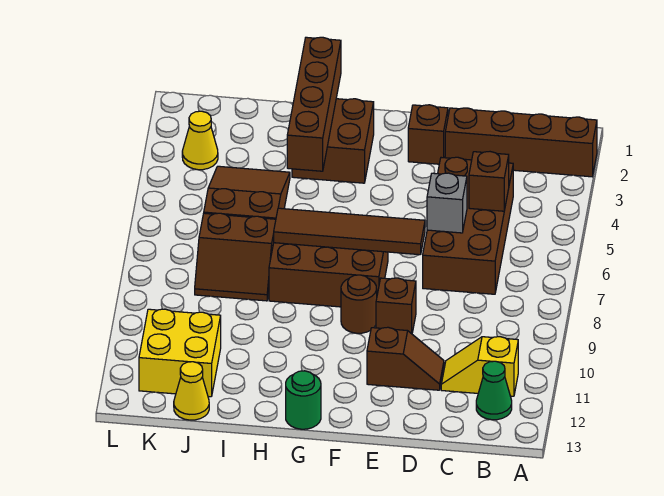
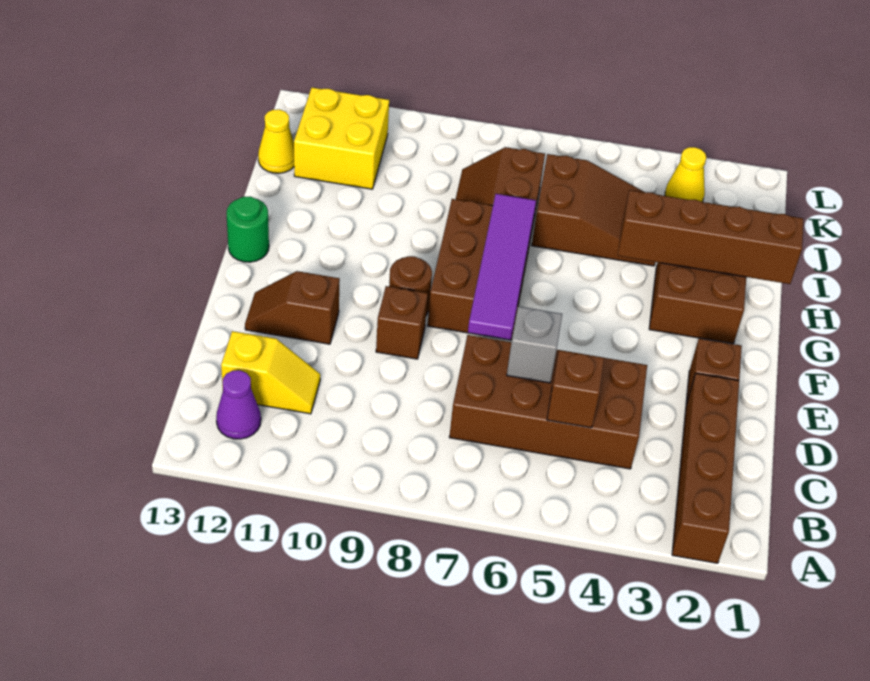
yellow 1x2 slope [441,337,518,396] -> yellow 1x2 slope turned to [221,331,320,414]
green 1x1 cone [476,361,512,420] -> purple 1x1 cone [216,370,261,439]
brown 1x2 slope [367,327,444,390] -> brown 1x2 slope turned to [245,271,340,344]
brown 1x4 tile [274,208,425,255] -> purple 1x4 tile [468,194,536,340]

